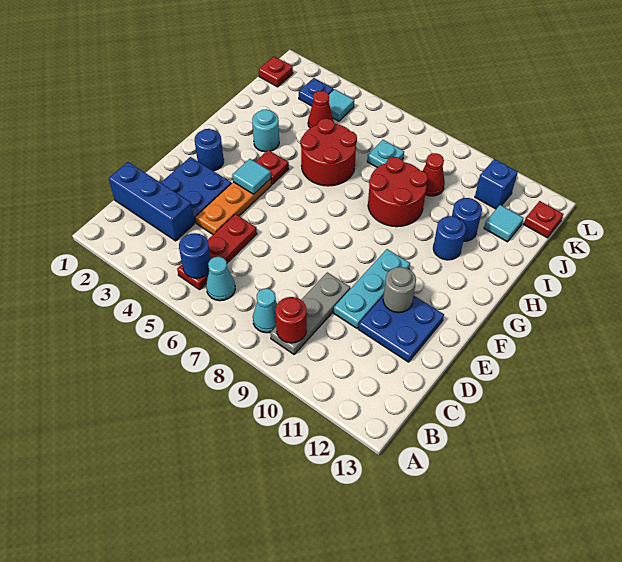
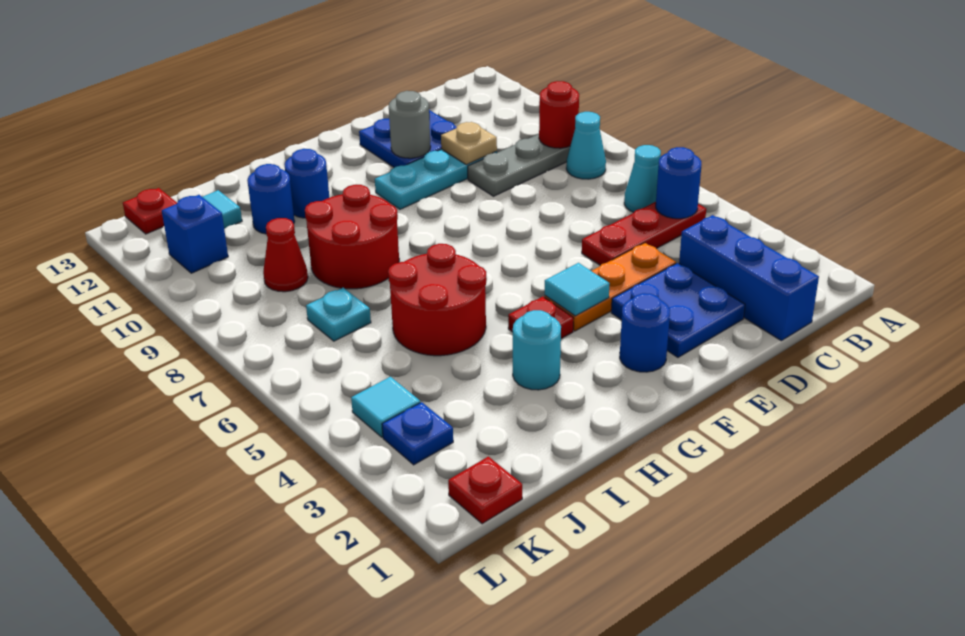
none -> tan 1x1 plate [441,122,497,165]
red 1x1 cone [308,91,333,128] -> none

